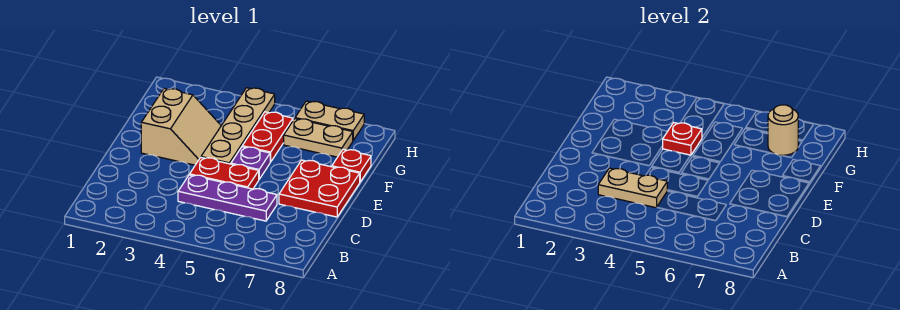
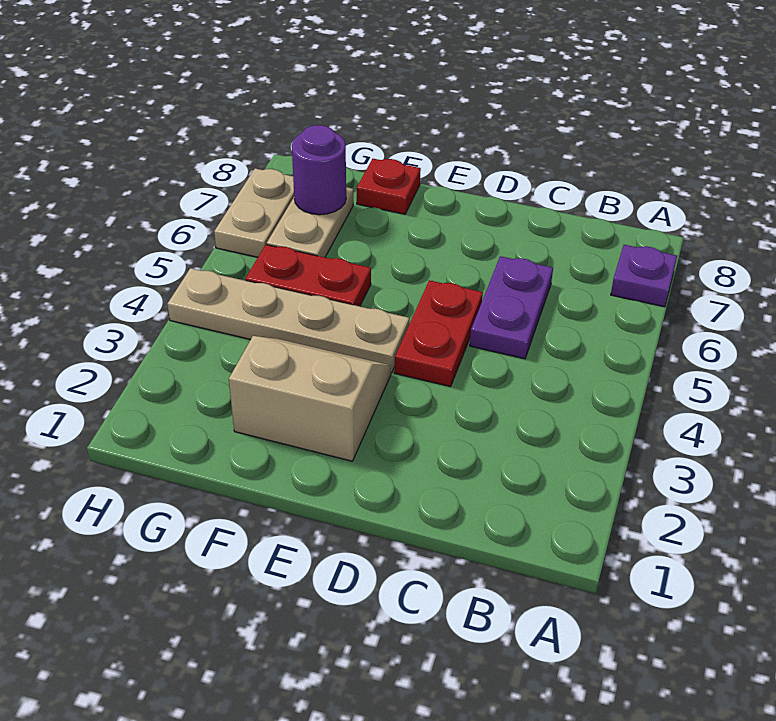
tan 1x2 plate [598,168,667,208] -> none
purple 1x3 plate [178,175,277,221] -> purple 1x2 plate [470,256,553,359]
red 2x2 plate [279,160,360,217] -> none
purple 1x1 plate [231,147,270,179] -> purple 1x1 plate moved to [611,245,677,307]
red 1x1 plate [663,123,702,155] -> none
tan 1x1 round brick [768,105,798,155] -> purple 1x1 round brick [292,125,346,215]

